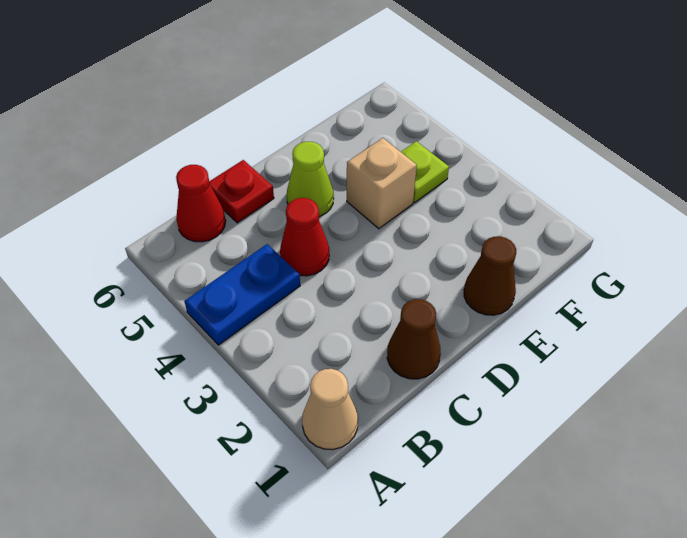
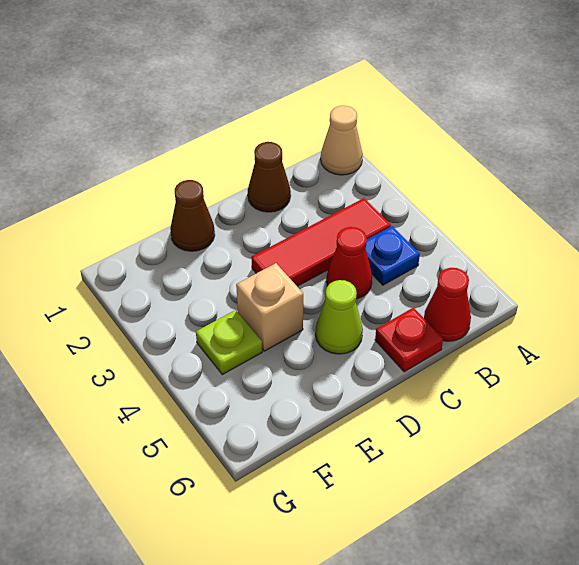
blue 1x2 plate [184,244,300,345] -> blue 1x1 plate [366,226,420,285]
none -> red 1x3 tile [251,198,391,286]

